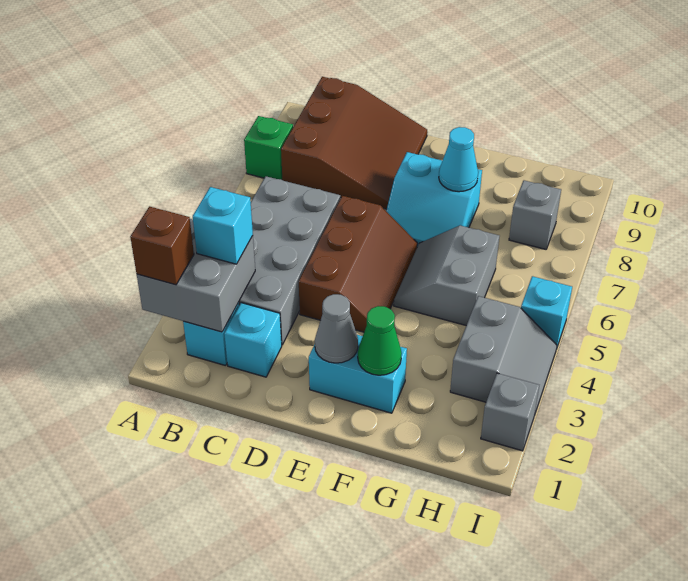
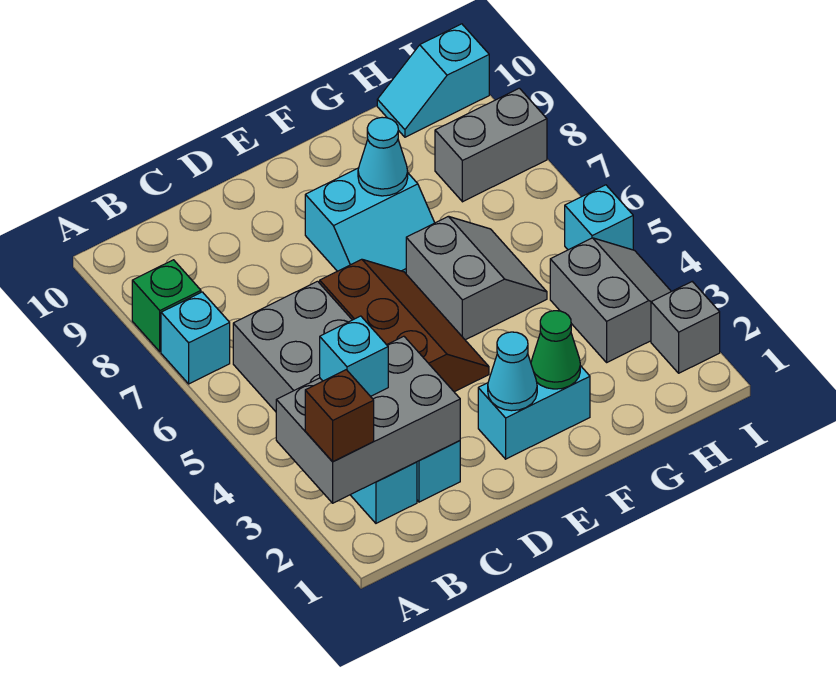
grey 2x2 brick [137,219,255,332] -> grey 2x3 brick [276,336,460,503]
none -> cyan 1x1 brick [161,292,230,384]
brown 3x3 slope [281,77,427,209] -> none
grey 1x1 cone [315,294,358,363] -> cyan 1x1 cone [488,332,537,411]
grey 2x2 slope [394,226,499,325] -> grey 2x2 slope turned to [406,216,547,340]
grey 1x1 brick [509,180,561,249] -> grey 1x2 brick [435,88,547,202]
none -> cyan 1x2 slope [377,24,489,137]

